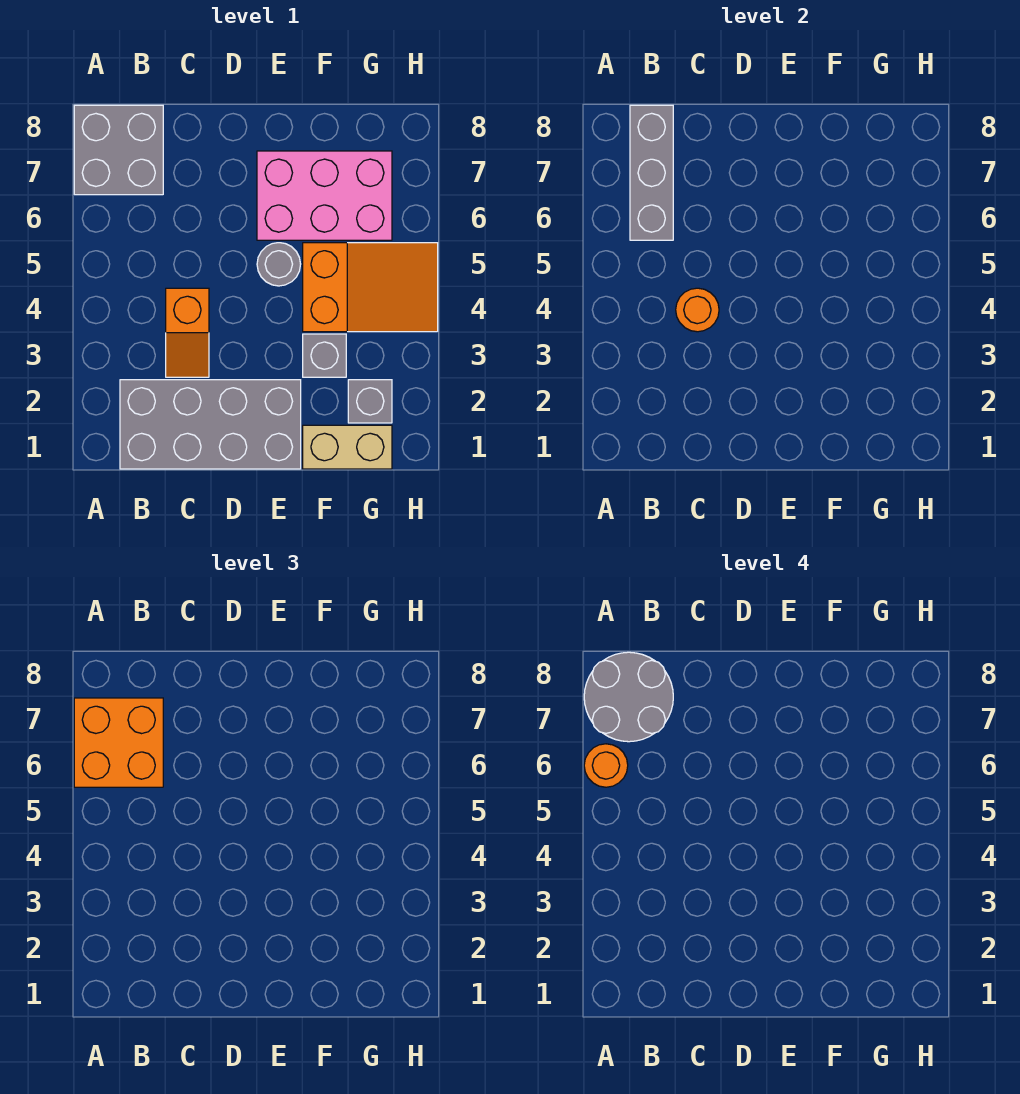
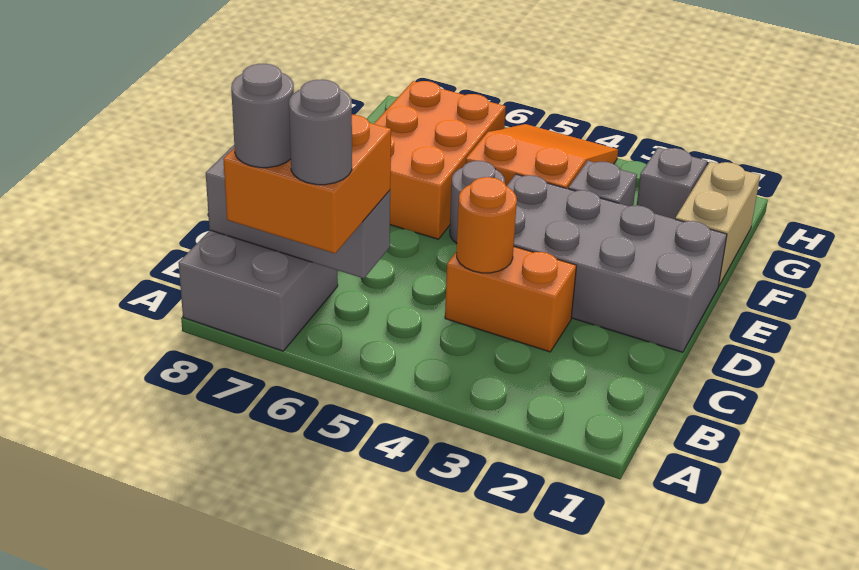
orange 1x1 round brick [584,744,628,787] -> grey 1x1 round brick [289,79,352,185]
grey 2x2 round brick [584,652,673,742] -> grey 1x1 round brick [231,64,294,168]
grey 2x4 brick [120,380,301,469] -> grey 2x4 brick turned to [507,174,727,352]
orange 1x2 slope [166,288,209,377] -> orange 1x2 brick [445,247,577,352]
pink 2x3 brick [257,151,392,240] -> orange 2x3 brick [374,81,506,239]

